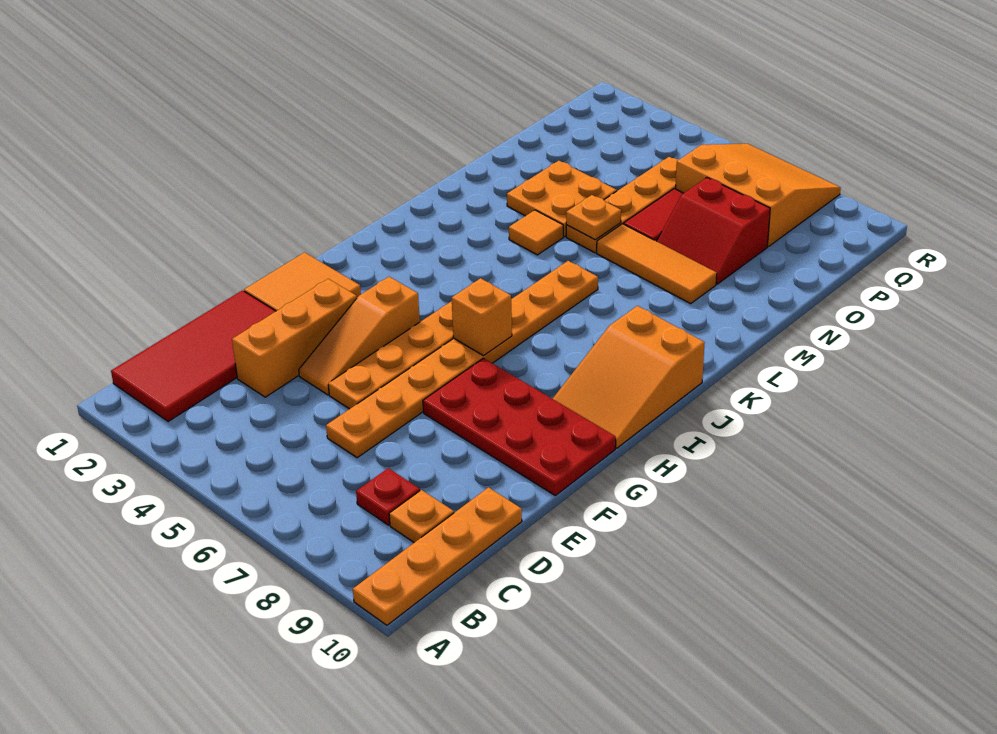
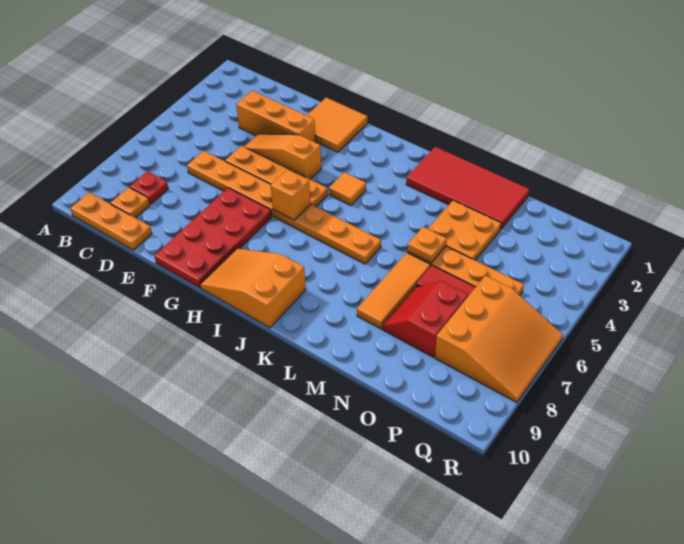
orange 1x4 plate [353,487,522,625] -> orange 1x3 plate [70,193,152,250]
red 2x4 tile [111,290,276,422] -> red 2x4 tile moved to [406,147,529,229]
orange 1x1 tile [509,210,563,255] -> orange 1x1 tile moved to [329,172,366,206]

